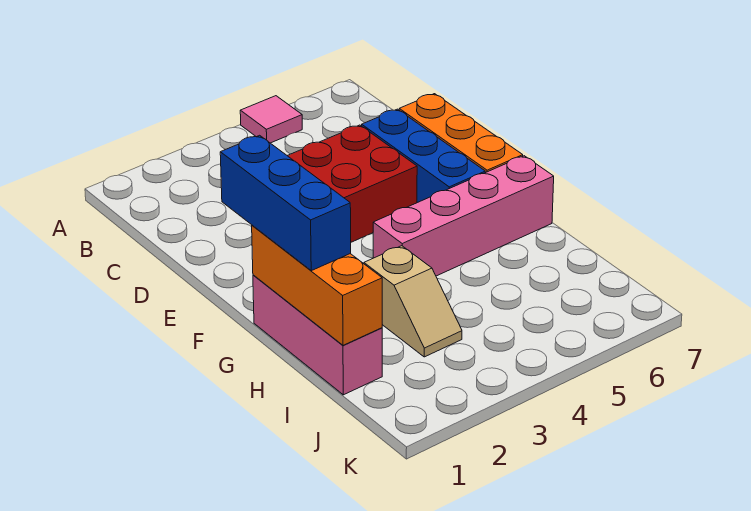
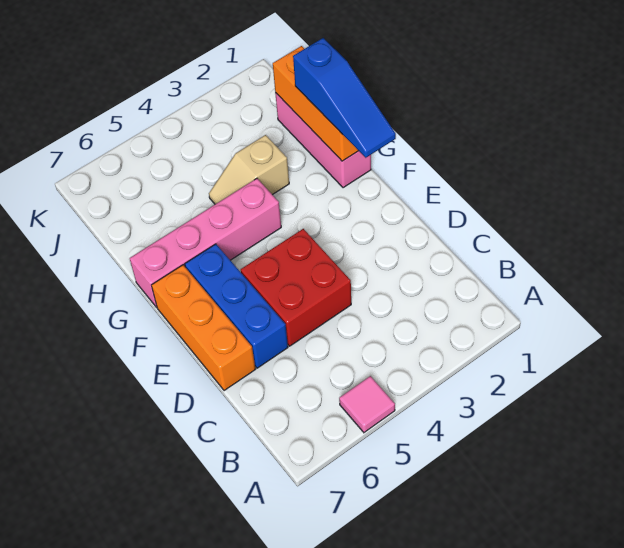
blue 1x3 brick [220,135,351,271] -> blue 1x3 slope [293,38,396,158]
tan 1x2 slope [364,246,462,357] -> tan 1x2 slope turned to [209,135,289,204]

